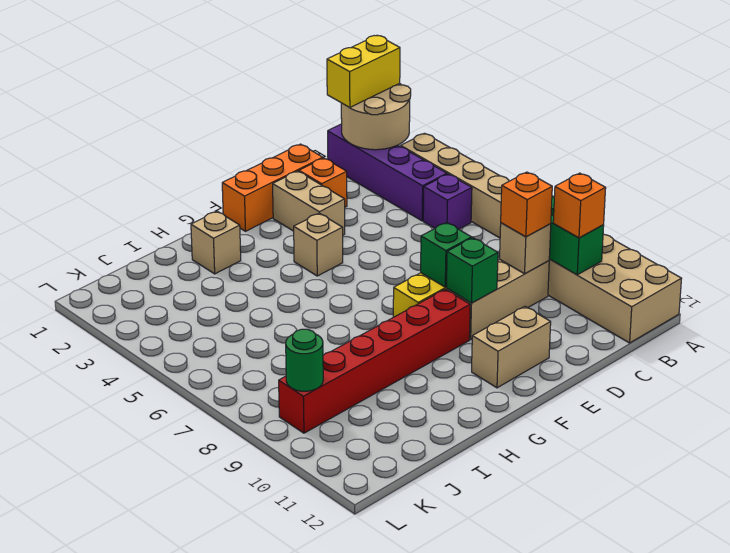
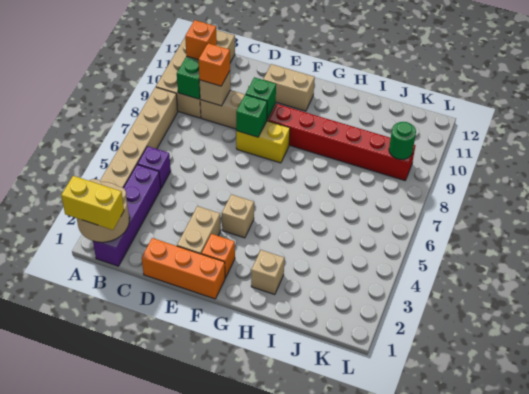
orange 1x1 brick [299,158,347,207] -> orange 1x1 brick moved to [202,234,235,278]

